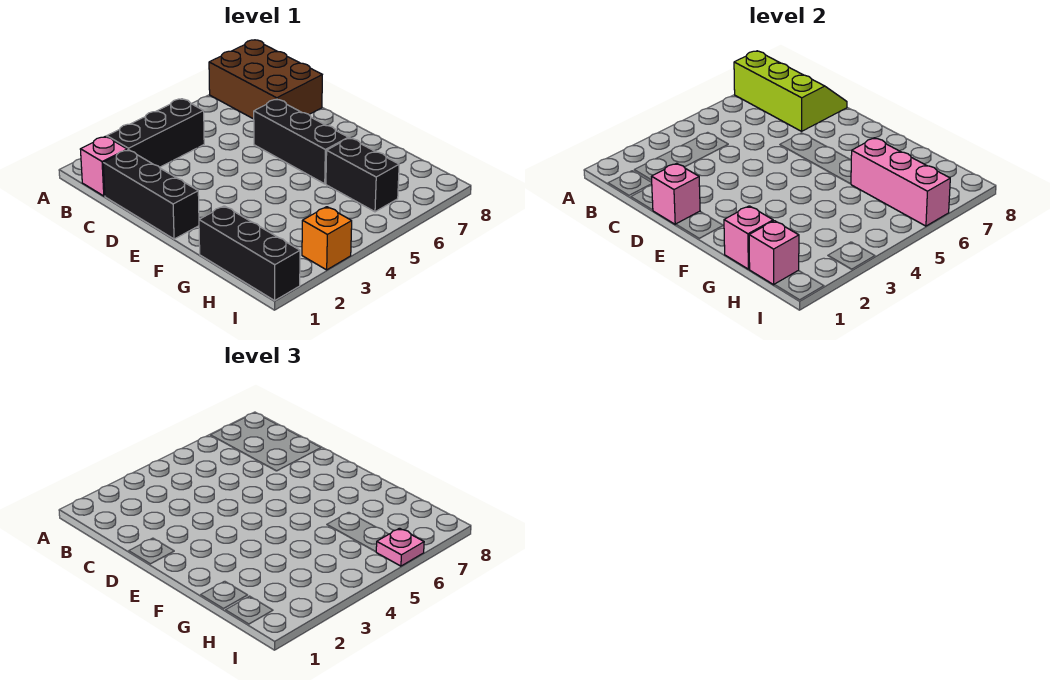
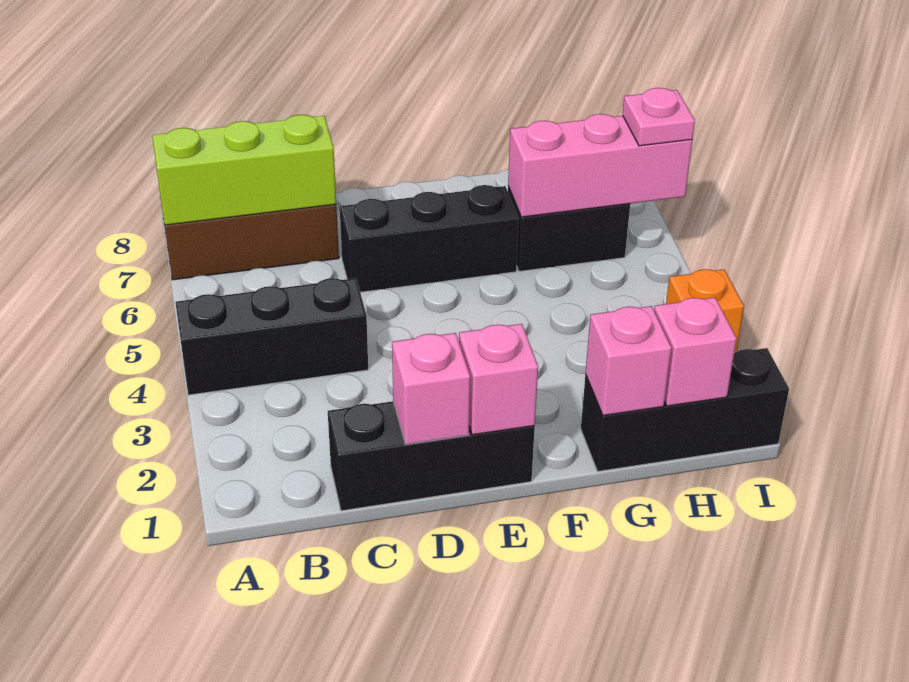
pink 1x1 brick [80,136,127,196] -> pink 1x1 brick moved to [459,324,538,435]
black 1x3 brick [107,99,204,167] -> black 1x3 brick turned to [175,278,368,395]

